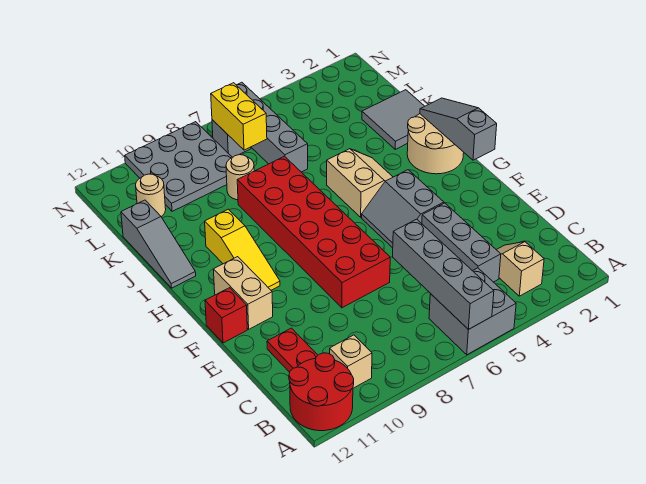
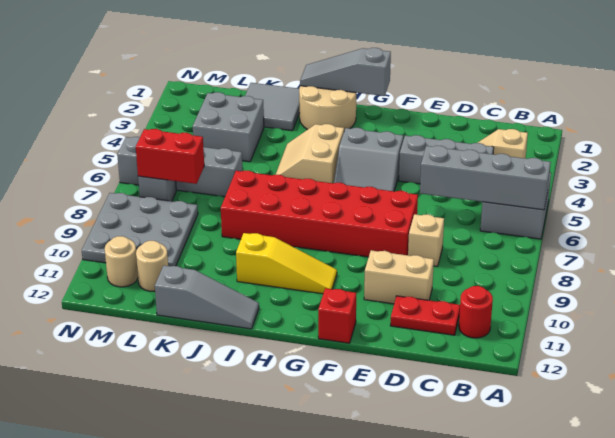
red 2x2 round brick [289,353,354,431] -> red 1x1 round brick [459,286,493,338]
tan 1x1 brick [330,335,372,388] -> tan 1x1 brick moved to [408,214,444,267]
tan 1x2 brick [213,257,273,329] -> tan 1x2 brick moved to [364,250,434,304]
tan 2x2 slope [327,149,393,217] -> tan 2x2 slope turned to [276,124,344,183]
none -> grey 2x2 brick [193,92,264,162]
tan 1x1 round brick [226,155,254,200] -> tan 1x1 round brick moved to [105,236,138,287]
yellow 1x2 brick [211,83,267,150] -> red 1x2 brick [136,129,204,184]

